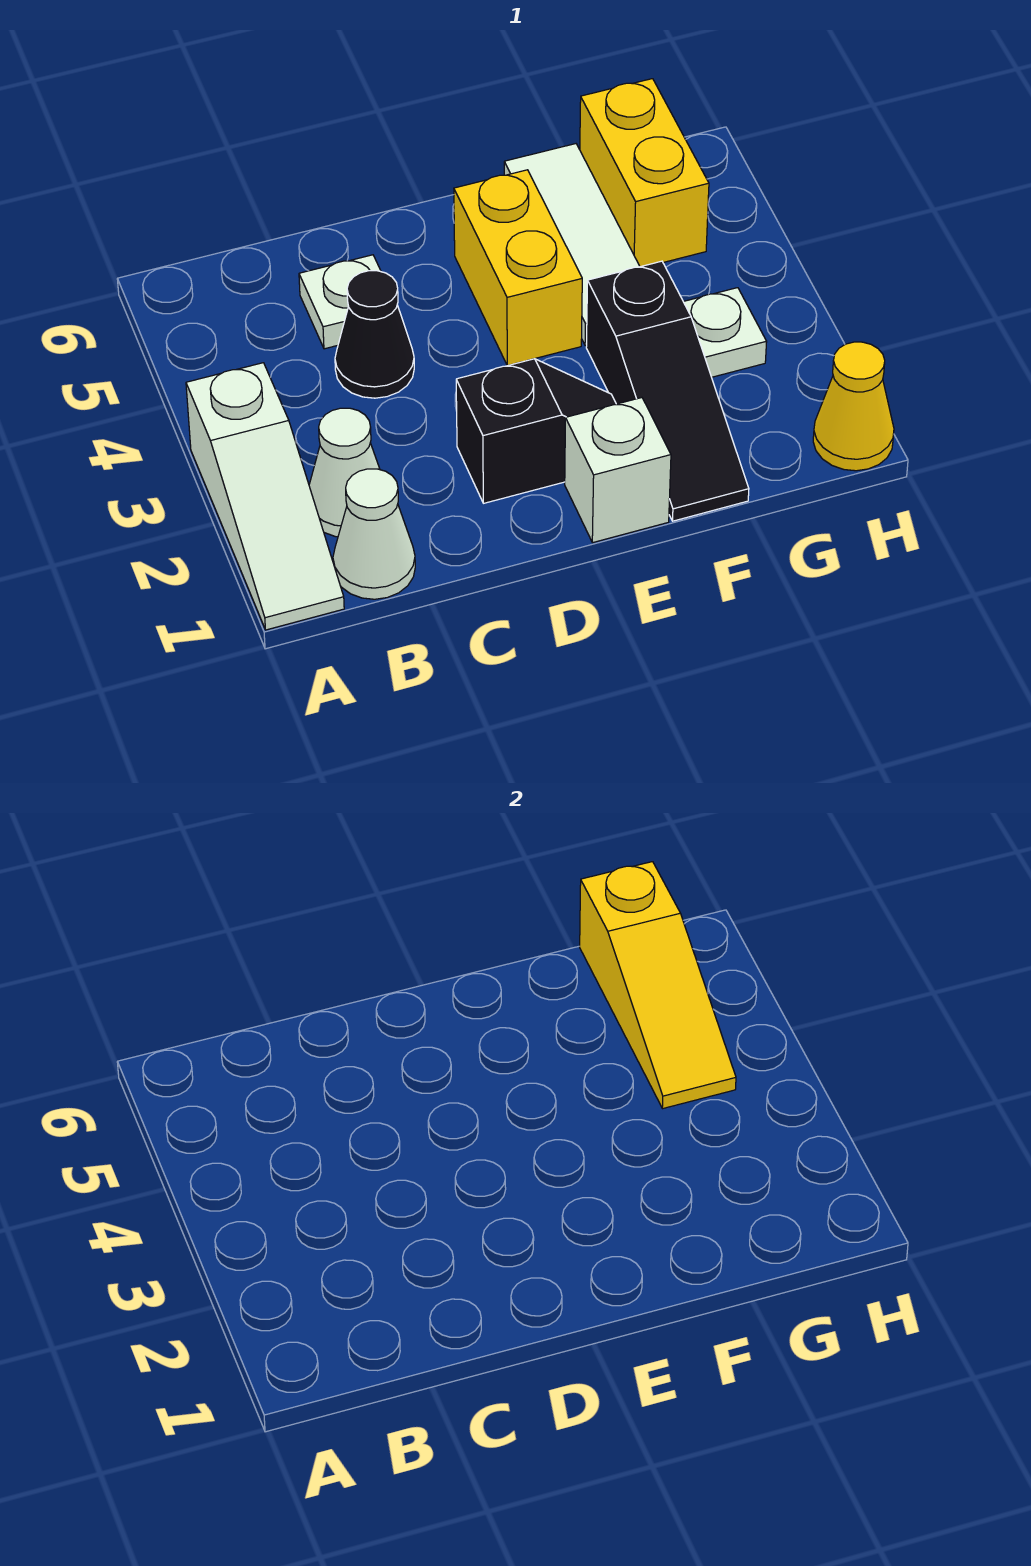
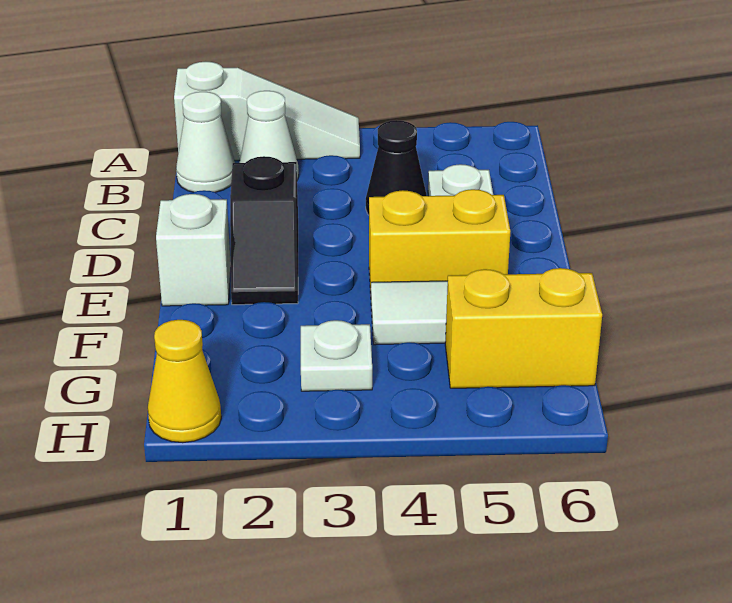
white 1x3 slope [186,363,344,630] -> white 1x3 slope turned to [174,62,360,160]
black 1x3 slope [586,261,749,521] -> none
yellow 1x3 slope [580,862,736,1109] -> none

